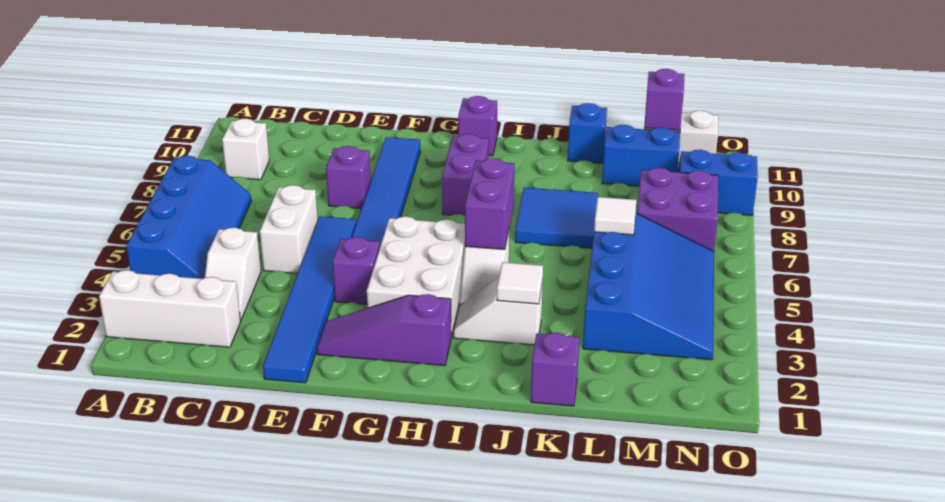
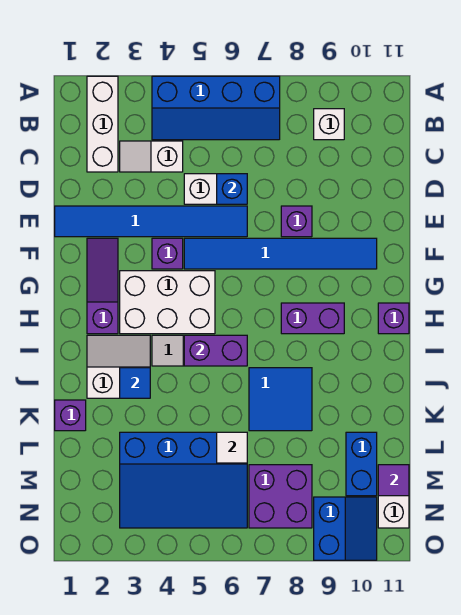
white 1x2 slope [454,278,543,345] -> white 2x2 slope [87,335,150,398]
white 1x1 tile [497,262,543,304] -> blue 1x1 tile [120,368,150,398]
blue 1x1 brick [568,103,607,163] -> blue 1x1 brick moved to [217,174,247,204]
purple 1x1 brick [644,69,685,130] -> purple 1x1 tile [378,465,409,496]

